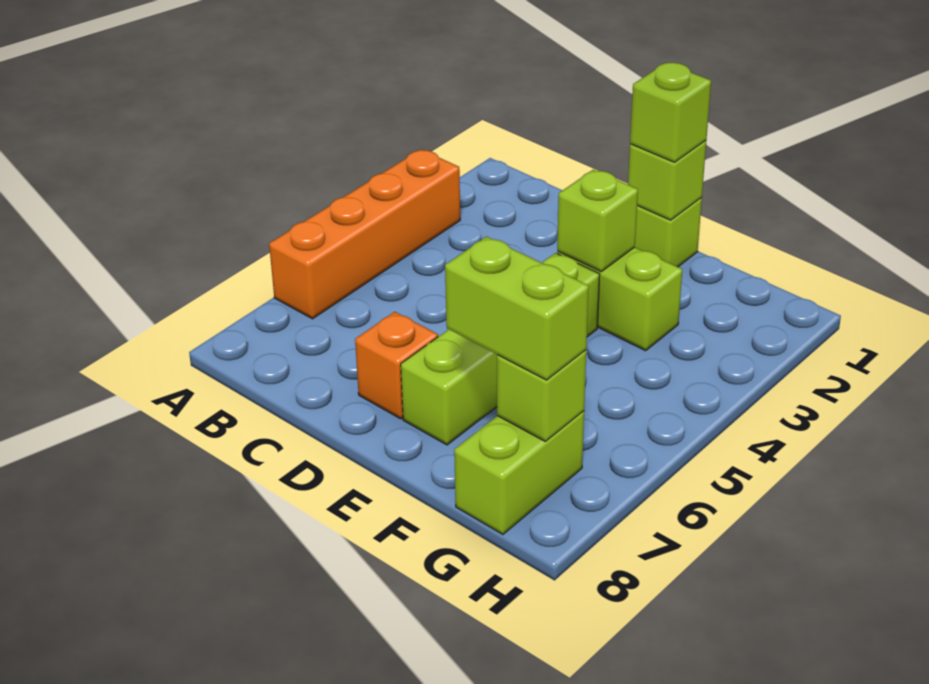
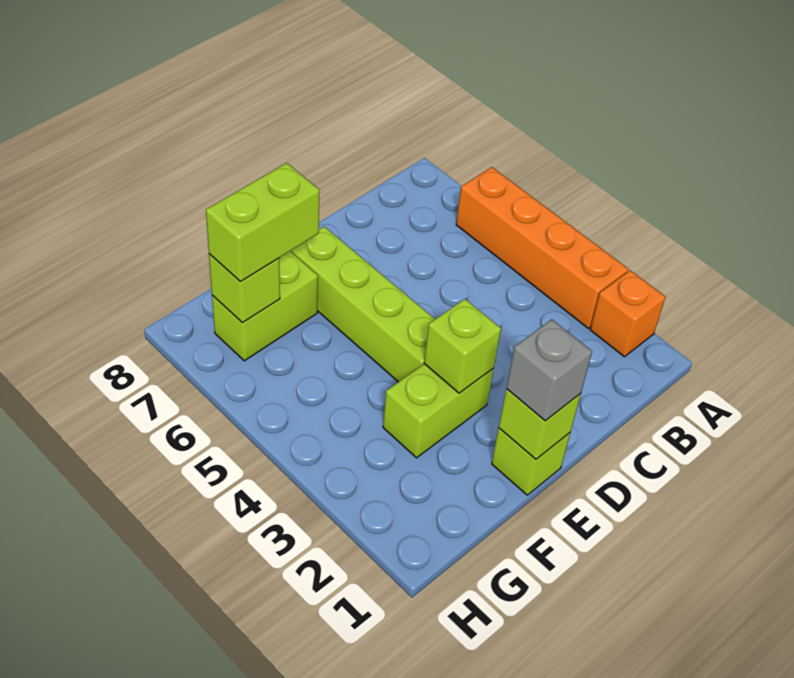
orange 1x1 brick [355,312,438,419] -> orange 1x1 brick moved to [590,270,665,357]
lime 1x1 brick [630,63,711,162] -> grey 1x1 brick [506,319,592,421]
lime 1x2 brick [454,411,584,534] -> lime 1x2 brick turned to [212,251,318,361]

